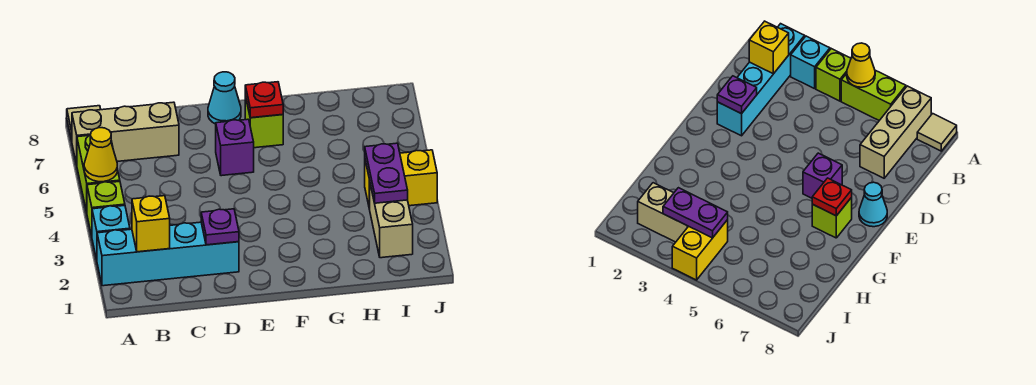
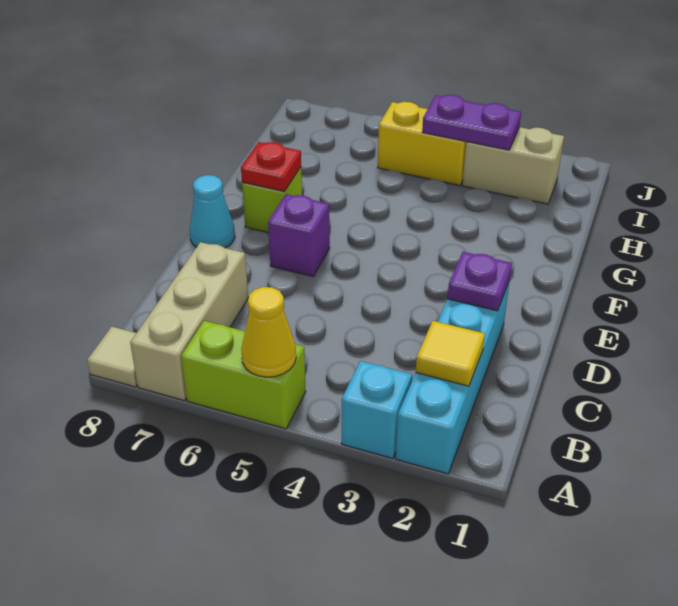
lime 1x1 brick [87,181,125,236] -> none
yellow 1x1 brick [132,196,170,252] -> yellow 1x1 tile [416,321,485,386]
yellow 1x2 brick [365,150,437,209] -> yellow 1x2 brick turned to [378,102,466,185]

